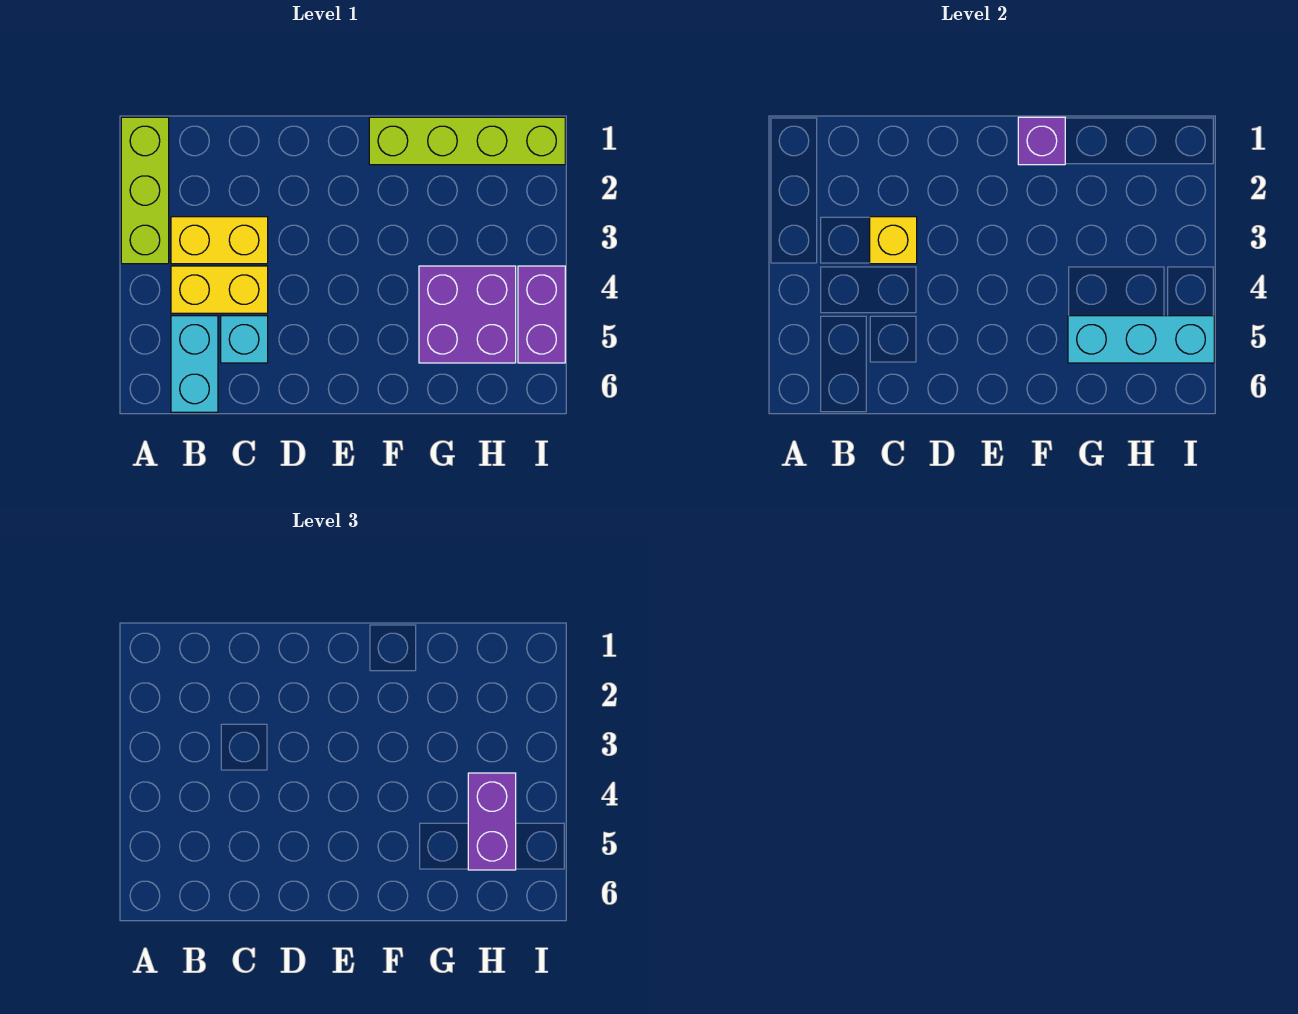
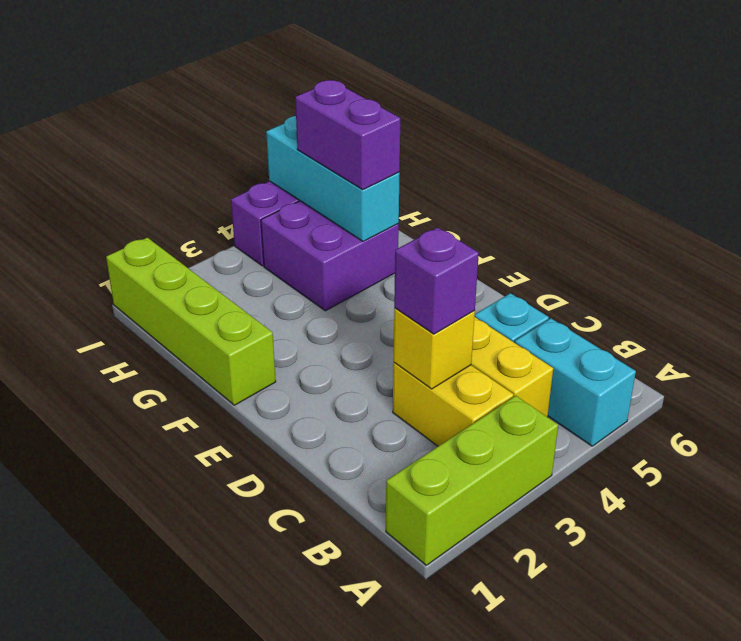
cyan 1x2 brick [171,316,218,412] -> cyan 1x2 brick turned to [515,318,636,446]
purple 1x1 brick [1018,117,1065,165] -> purple 1x1 brick moved to [394,228,479,334]
purple 1x2 brick [468,773,516,870] -> purple 1x2 brick turned to [295,80,400,190]

